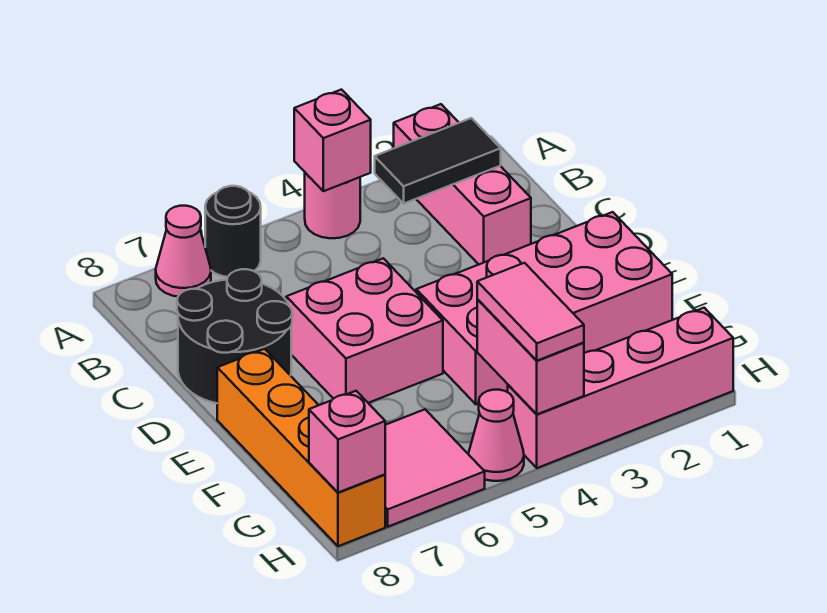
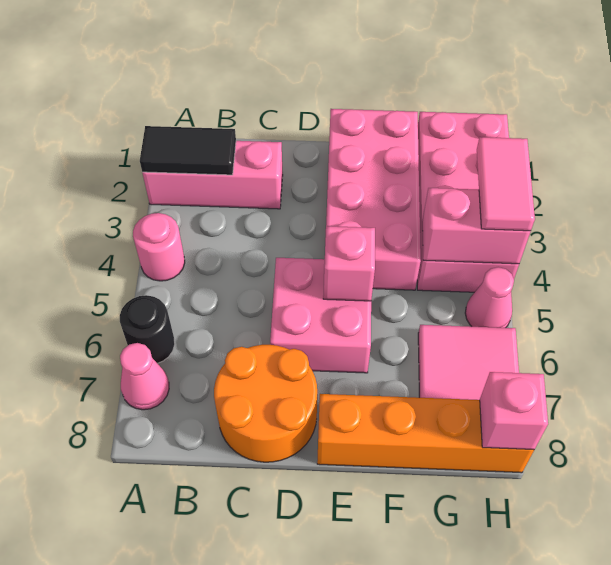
pink 1x1 brick [294,90,371,191] -> pink 1x1 brick moved to [323,226,375,301]
black 1x2 tile [375,118,501,203] -> black 1x2 tile turned to [140,126,236,175]
black 2x2 round brick [177,269,292,403] -> orange 2x2 round brick [214,345,317,462]
pink 1x2 tile [477,263,584,361] -> pink 1x2 tile turned to [477,137,535,231]
pink 1x4 brick [508,308,733,468] -> pink 2x4 brick [417,112,519,292]

